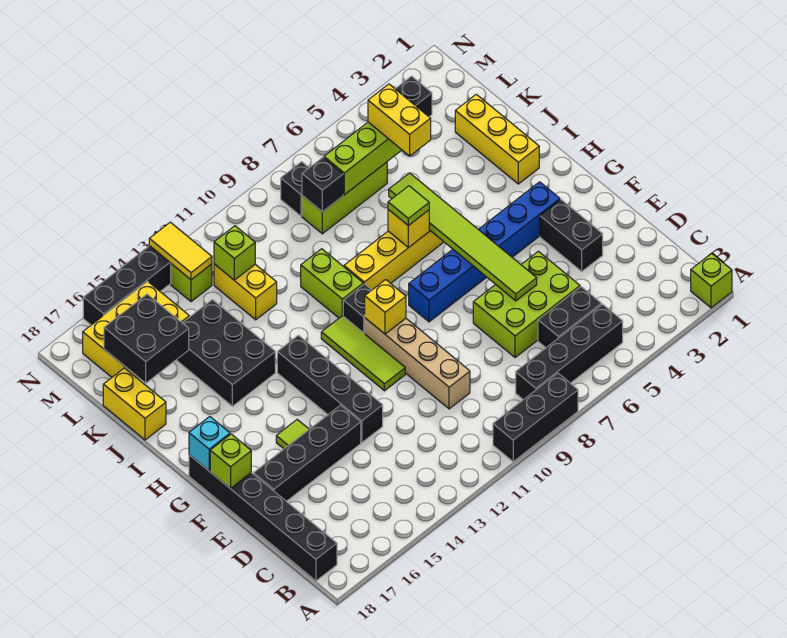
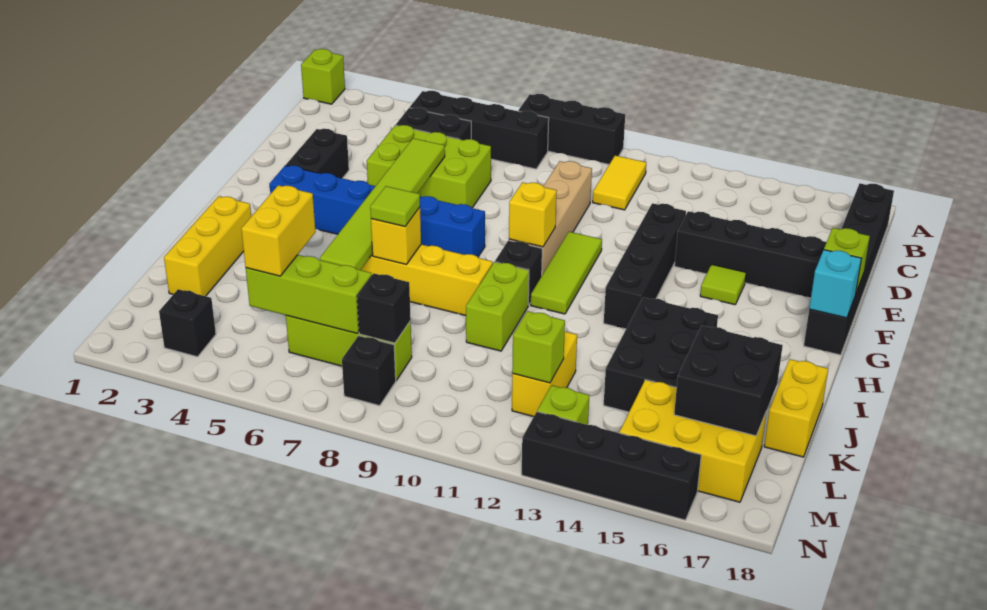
yellow 1x2 tile [149,222,212,280] -> yellow 1x2 tile moved to [593,156,646,210]

